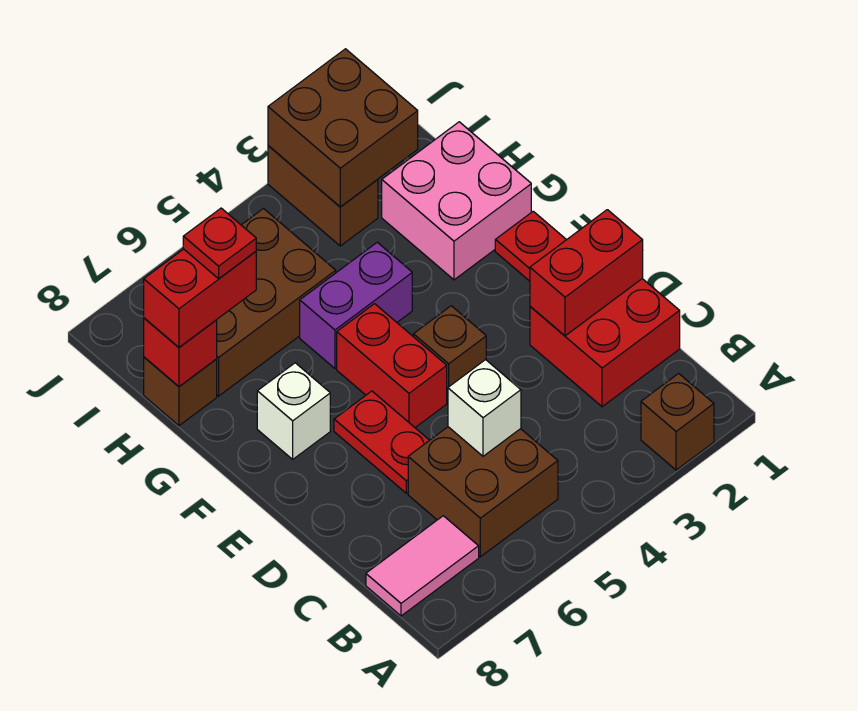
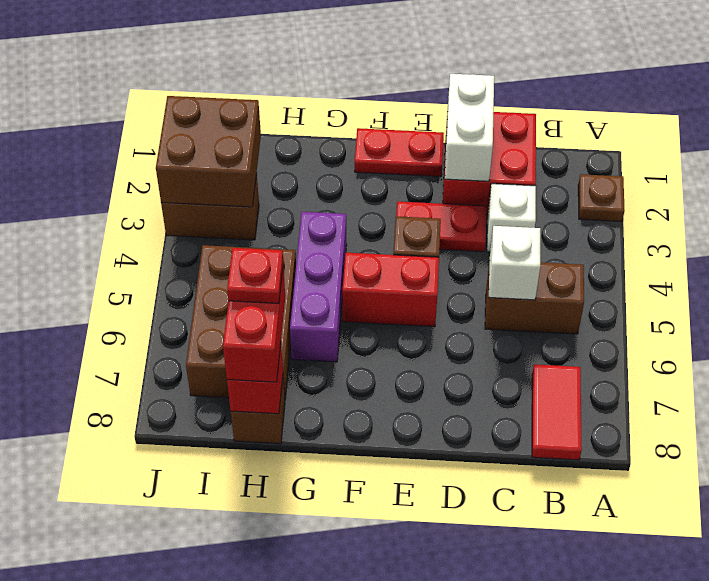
brown 1x1 brick [641,373,714,470] -> brown 1x1 plate [578,174,625,222]
brown 2x2 brick [408,427,558,557] -> brown 1x2 brick [485,262,584,334]
pink 1x2 tile [366,516,479,616] -> red 1x2 tile [532,364,582,460]
red 1x2 brick [530,210,643,336] -> white 1x2 brick [445,74,494,181]
red 1x2 plate [334,391,429,493] -> red 1x2 plate moved to [396,201,487,252]
white 1x1 brick [257,363,330,459] -> white 1x1 brick moved to [487,184,536,252]
pink 2x2 brick [382,122,531,280] -> none
purple 1x2 brick [300,242,412,368] -> purple 1x3 brick [290,212,347,362]

